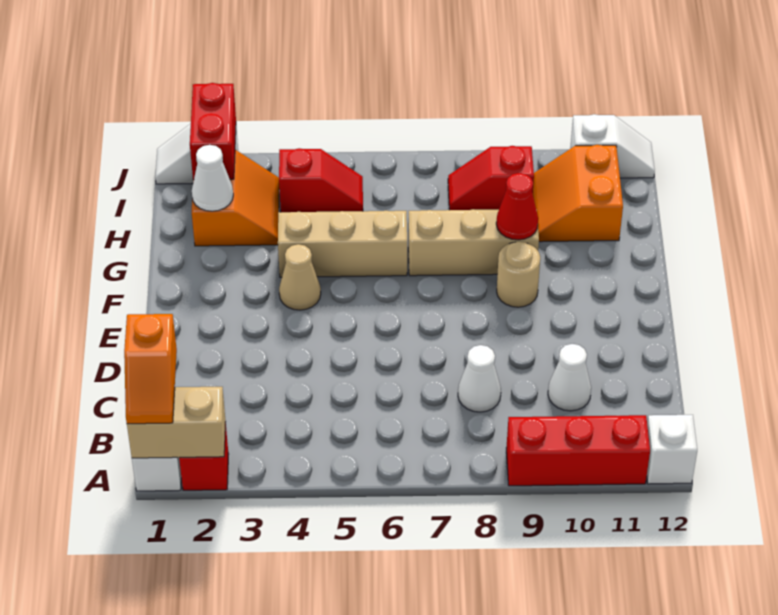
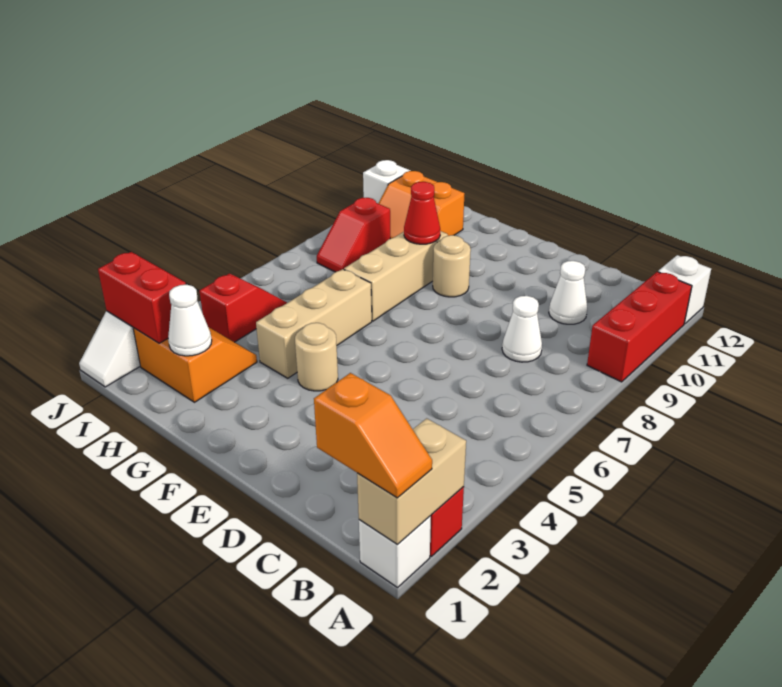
tan 1x1 cone [279,244,321,310] -> tan 1x1 round brick [295,323,338,391]

